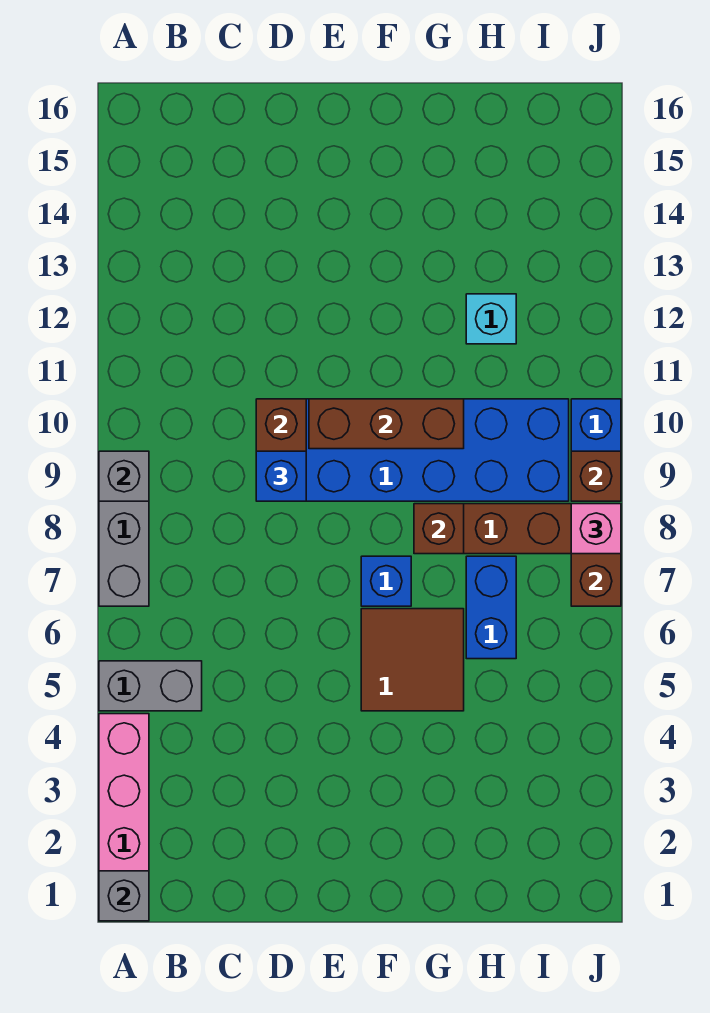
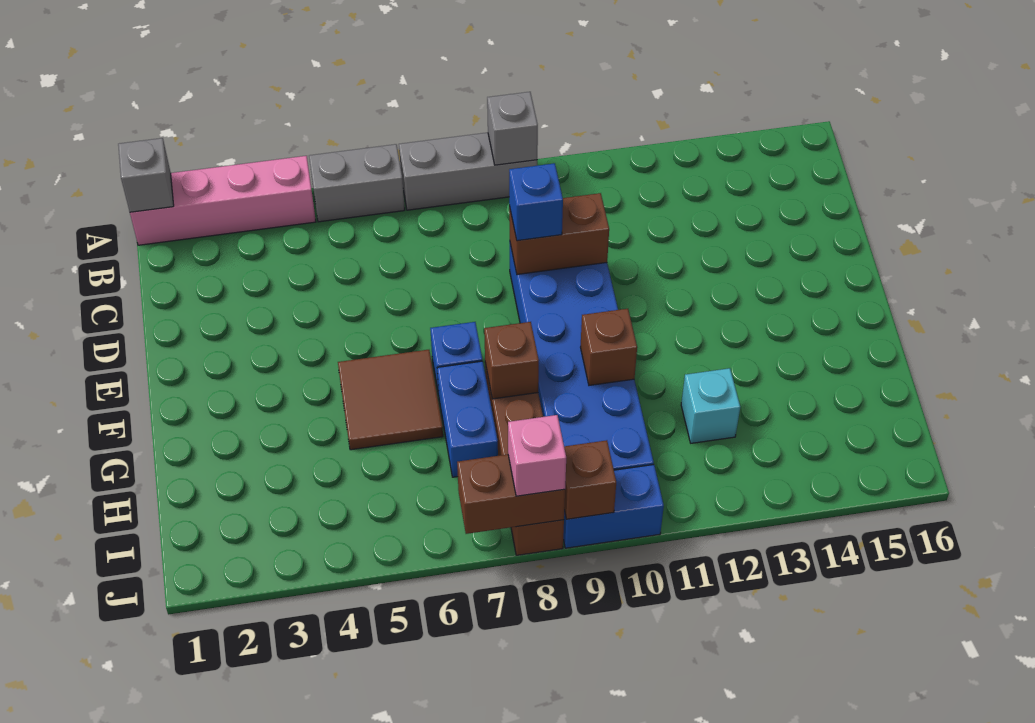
grey 1x2 brick [99,661,202,711] -> grey 1x2 brick turned to [309,144,405,222]
brown 1x3 brick [309,399,464,449] -> brown 1x1 brick [581,309,637,385]
blue 1x2 brick [466,556,516,659] -> blue 1x2 brick turned to [437,361,498,477]

